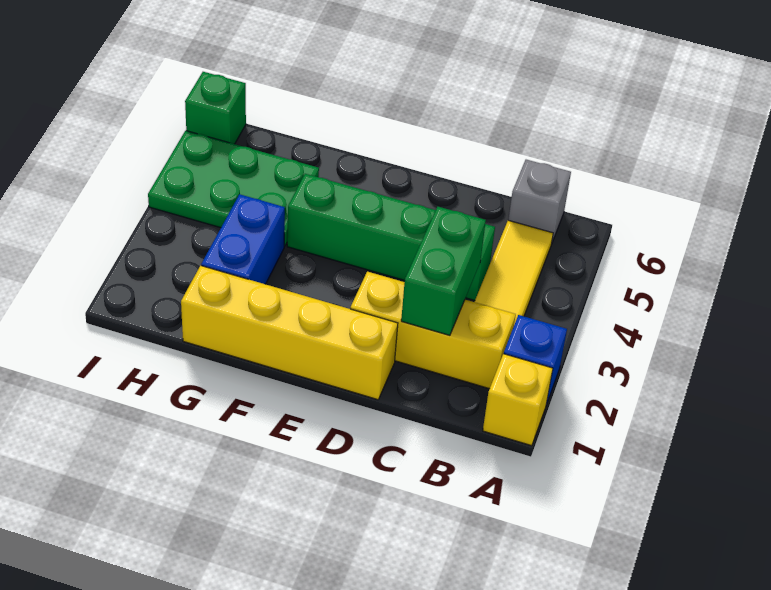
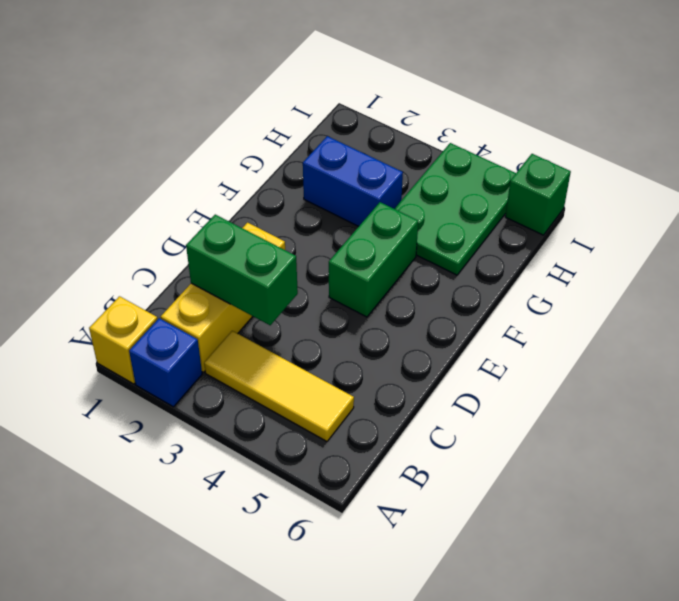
grey 1x1 brick [508,160,571,242] -> none
green 1x4 brick [287,174,495,301] -> green 1x2 brick [329,202,418,317]
yellow 1x4 brick [181,266,398,400] -> none

